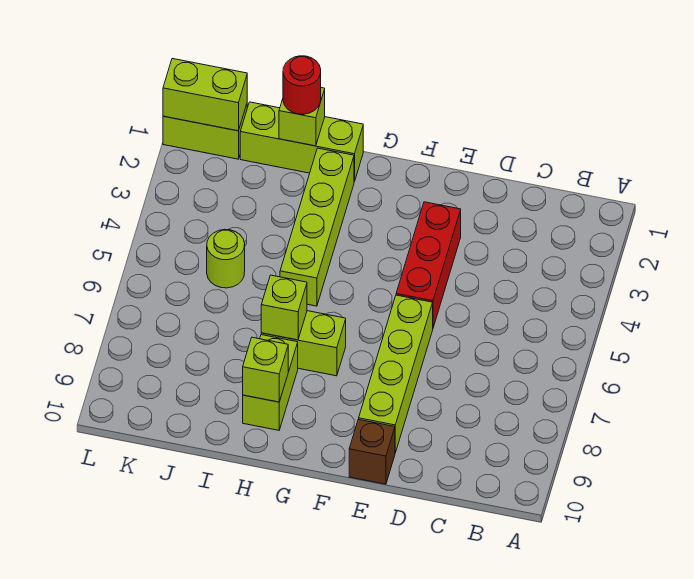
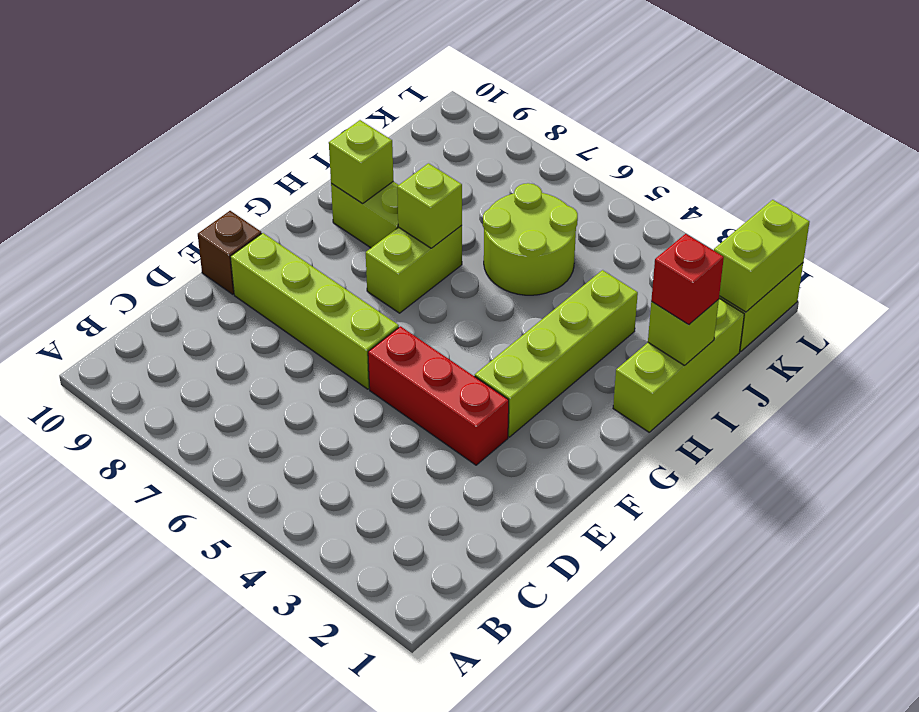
lime 1x4 brick [280,148,354,306] -> lime 1x4 brick turned to [475,270,638,437]
red 1x1 round brick [283,56,321,114] -> red 1x1 brick [651,234,724,325]
lime 1x1 round brick [207,229,245,288] -> lime 2x2 round brick [483,183,578,295]

